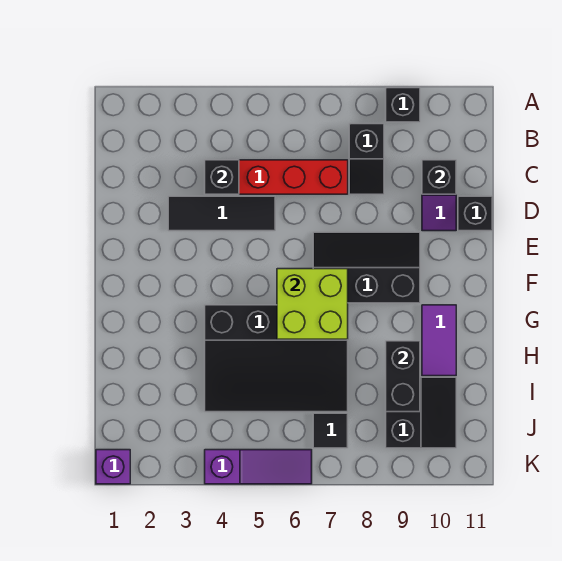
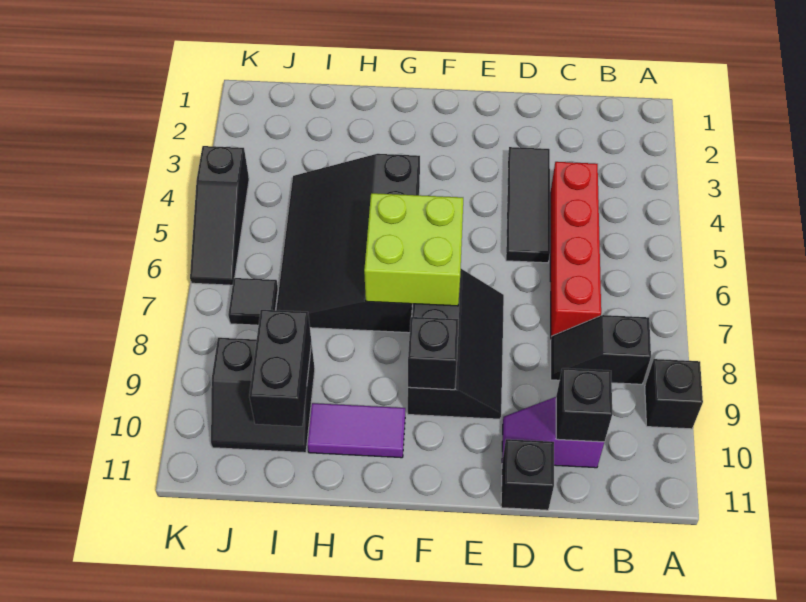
black 1x1 brick [205,160,239,194] -> black 1x1 brick moved to [408,317,459,390]
black 1x2 brick [386,341,420,412] -> black 1x2 brick turned to [249,310,312,426]
purple 1x1 brick [96,450,130,484] -> none
purple 1x3 slope [205,450,312,484] -> black 1x3 slope [190,146,249,285]

